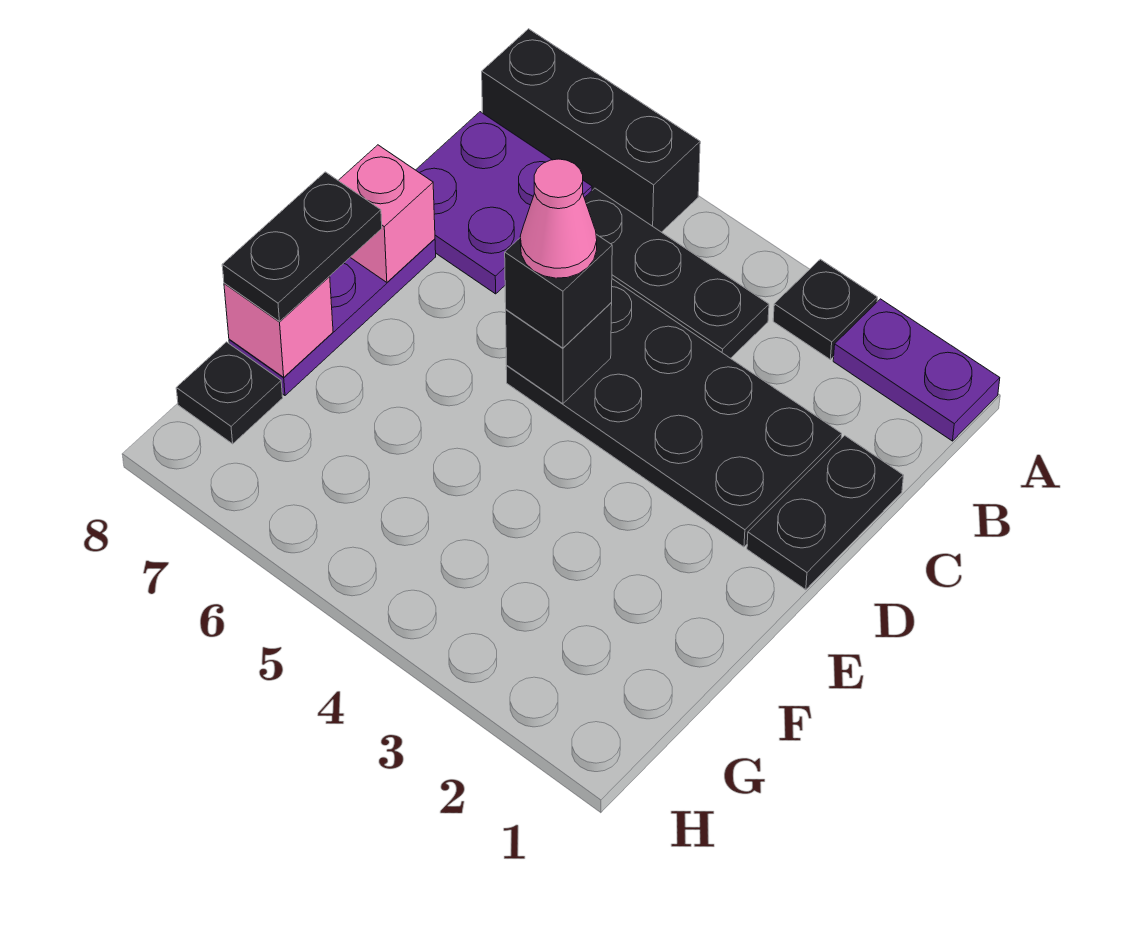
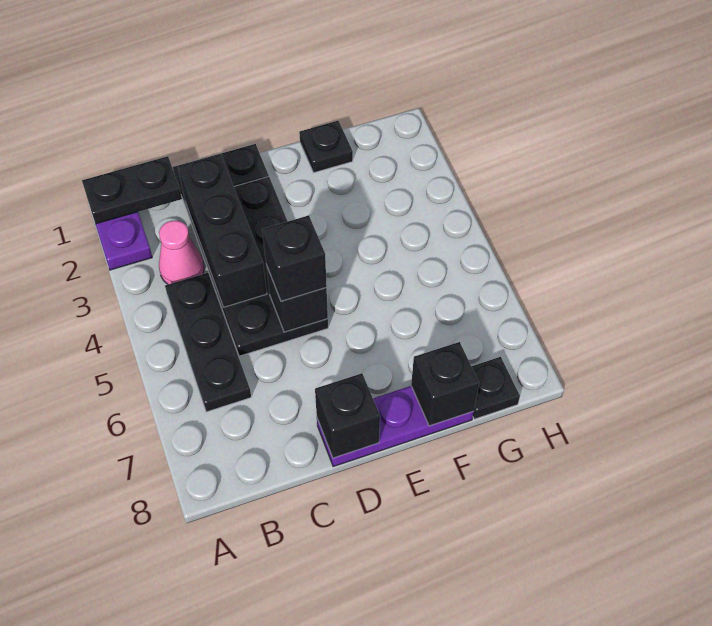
black 1x1 plate [773,259,877,359] -> black 1x1 plate moved to [299,121,353,173]
black 1x3 brick [482,29,700,232] -> black 1x3 brick moved to [178,155,267,307]
purple 2x2 plate [416,112,592,294] -> none
pink 1x1 cone [520,159,597,278] -> pink 1x1 cone moved to [159,221,204,284]
pink 1x1 brick [338,145,435,282] -> black 1x1 brick [315,373,380,458]
black 1x2 plate [222,172,382,321] -> black 1x2 plate moved to [82,156,182,224]
pink 1x1 brick [224,277,333,377] -> black 1x1 brick [411,342,479,426]

